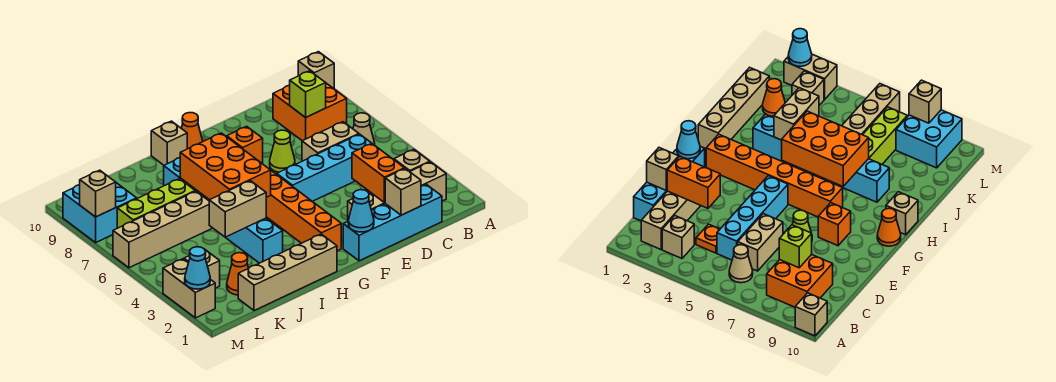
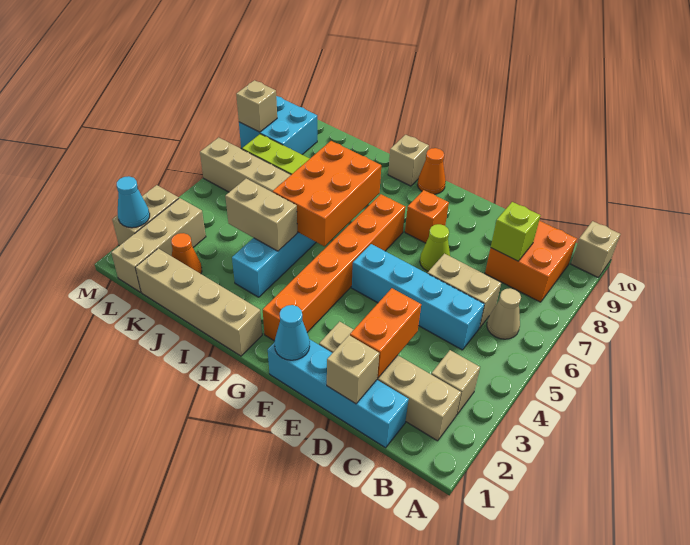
orange 1x1 plate [696,224,720,253] -> none
tan 1x1 brick [184,250,220,288] -> tan 1x3 brick [111,198,206,292]

